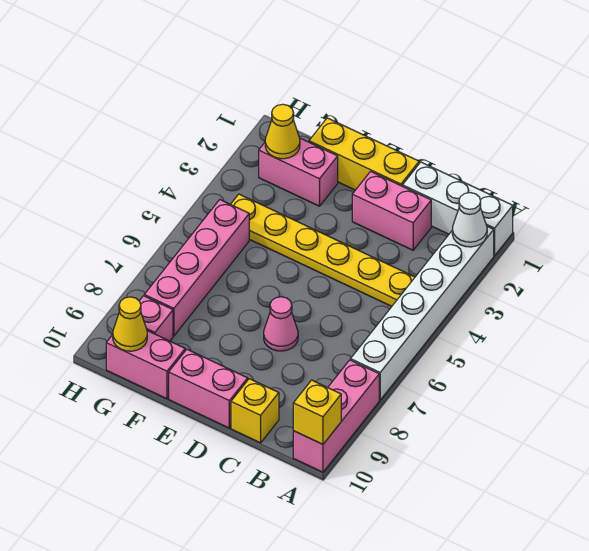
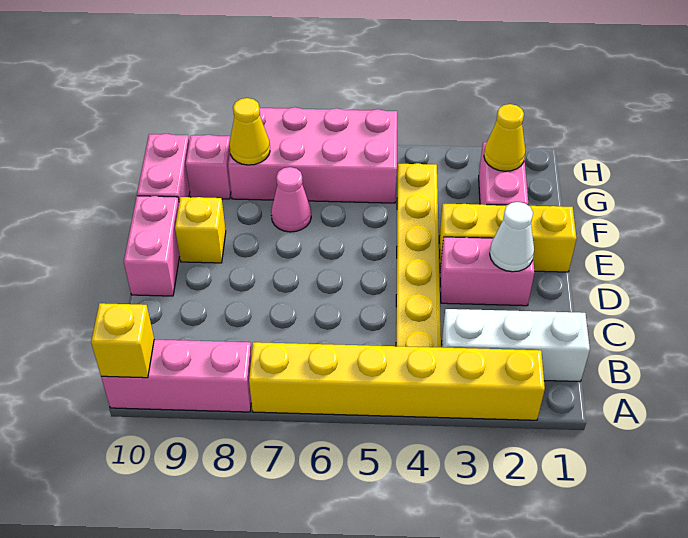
white 1x3 brick [403,162,513,256] -> white 1x3 brick turned to [442,309,590,382]
white 1x6 brick [351,226,494,400] -> yellow 1x6 brick [249,342,545,420]
white 1x1 cone [452,193,487,247] -> white 1x1 cone moved to [490,202,534,272]
pink 1x2 brick [352,171,431,250] -> pink 1x2 brick turned to [440,237,534,306]
yellow 1x1 brick [231,379,279,443] -> yellow 1x1 brick moved to [175,197,226,263]
yellow 1x3 brick [309,118,419,190] -> yellow 1x3 brick turned to [439,204,577,272]
pink 1x1 cone [264,297,298,351] -> pink 1x1 cone moved to [271,167,311,232]
pink 1x4 brick [144,200,249,336] -> pink 2x4 brick [228,107,397,203]
yellow 1x1 cone [113,297,147,351] -> yellow 1x1 cone moved to [229,98,270,165]

